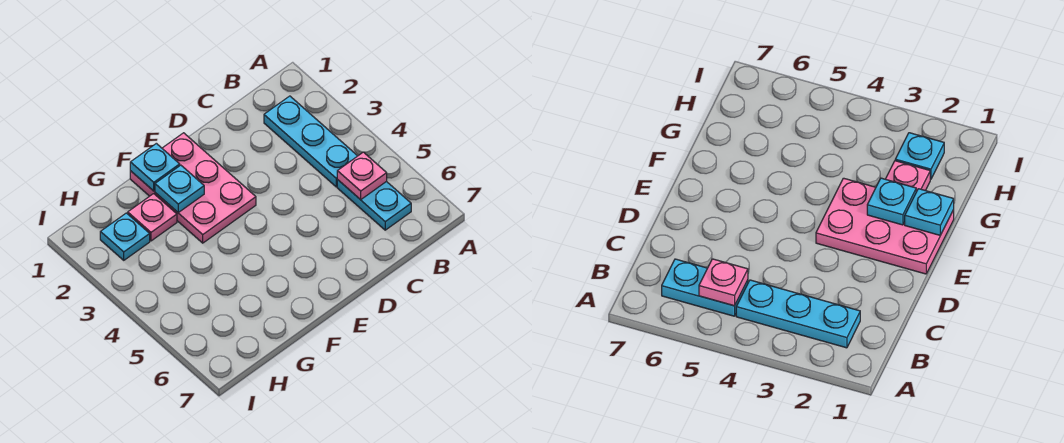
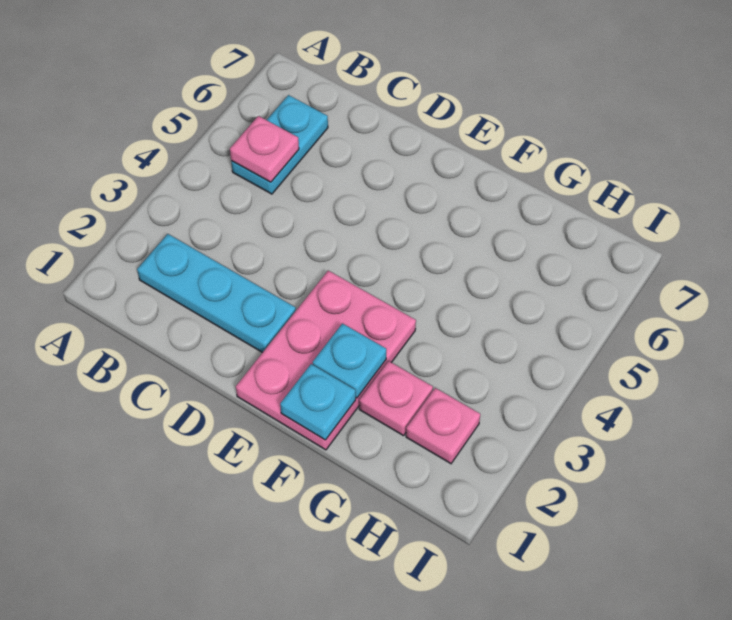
cyan 1x3 plate [264,96,357,187] -> cyan 1x3 plate turned to [137,234,296,353]
cyan 1x1 plate [100,213,150,260] -> pink 1x1 plate [406,388,480,463]

